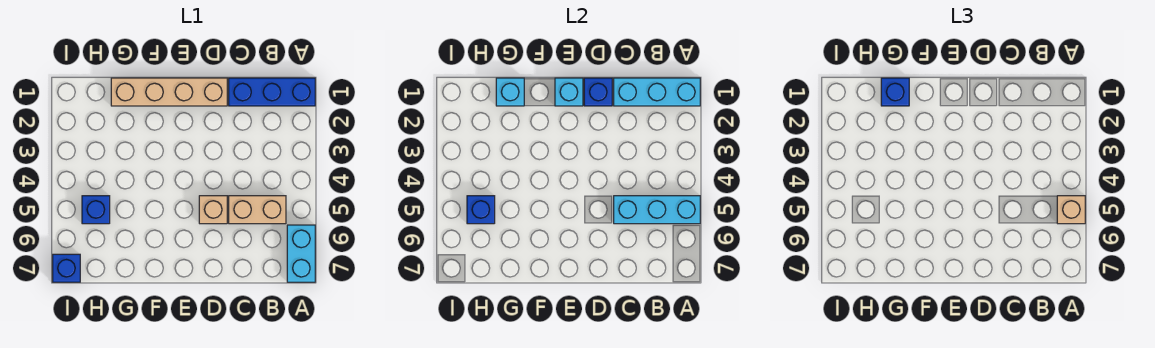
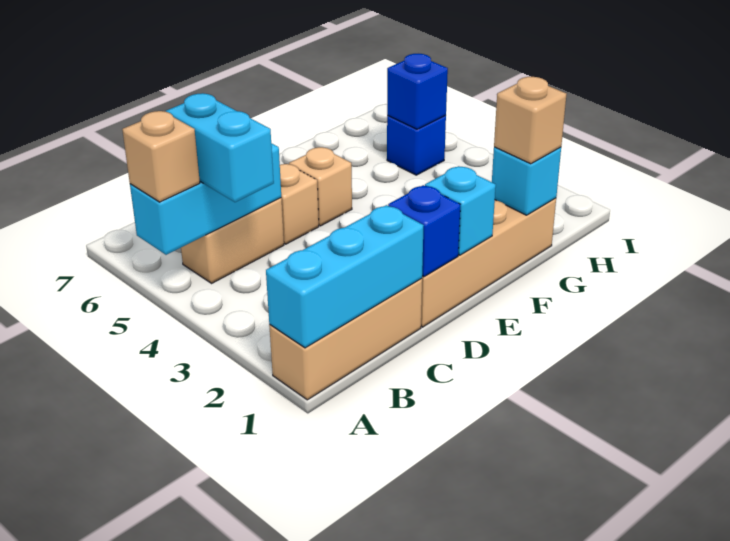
blue 1x3 brick [229,78,315,106] -> tan 1x3 brick [269,278,422,400]
cyan 1x2 brick [287,225,315,282] -> cyan 1x2 brick moved to [166,93,274,202]
none -> tan 1x1 brick [289,147,352,226]
blue 1x1 brick [881,78,909,106] -> tan 1x1 brick [494,77,566,164]
blue 1x1 brick [53,254,80,282] -> none

